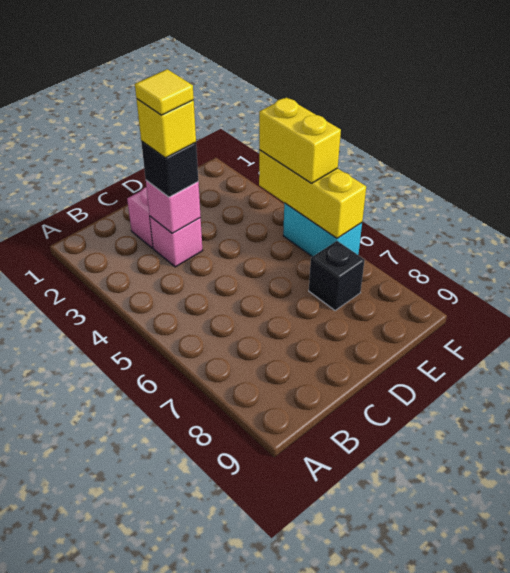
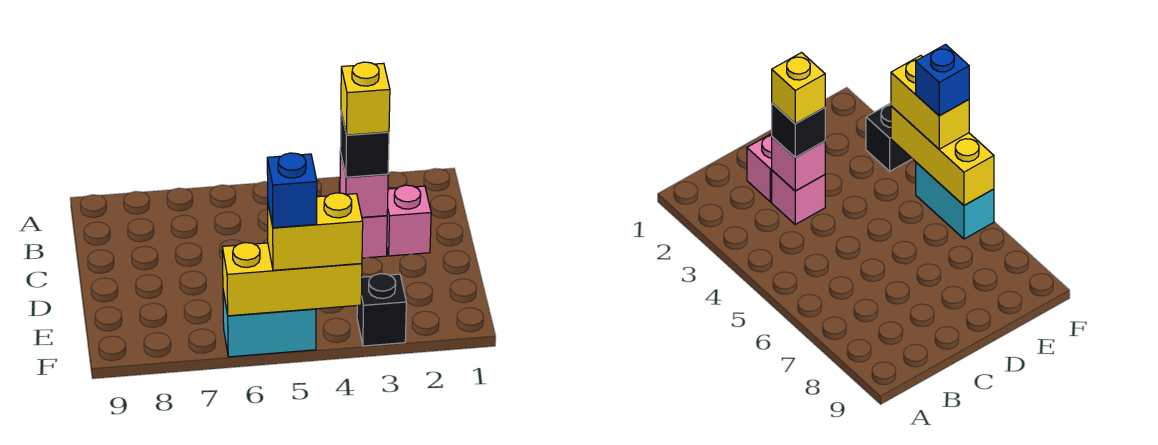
yellow 1x1 tile [135,69,194,115] -> none
black 1x1 brick [309,241,365,311] -> black 1x1 brick moved to [357,274,406,346]
none -> blue 1x1 brick [267,153,317,228]

